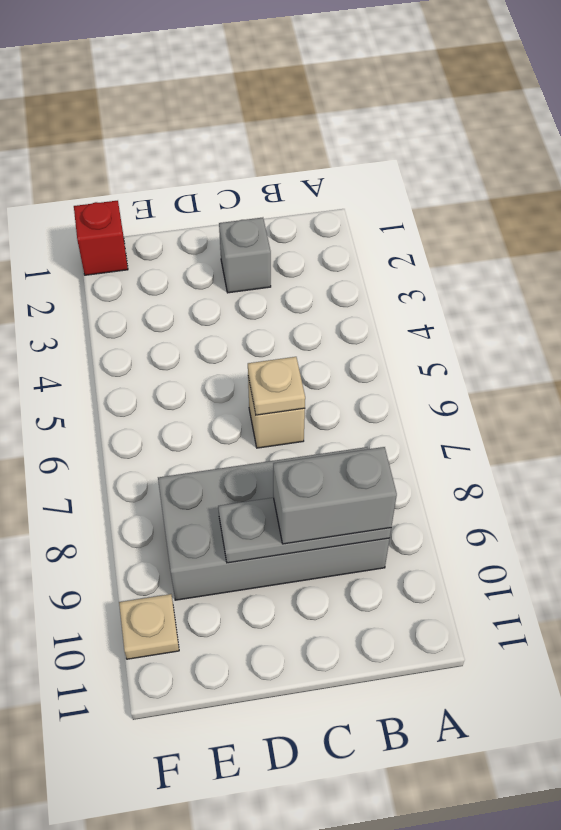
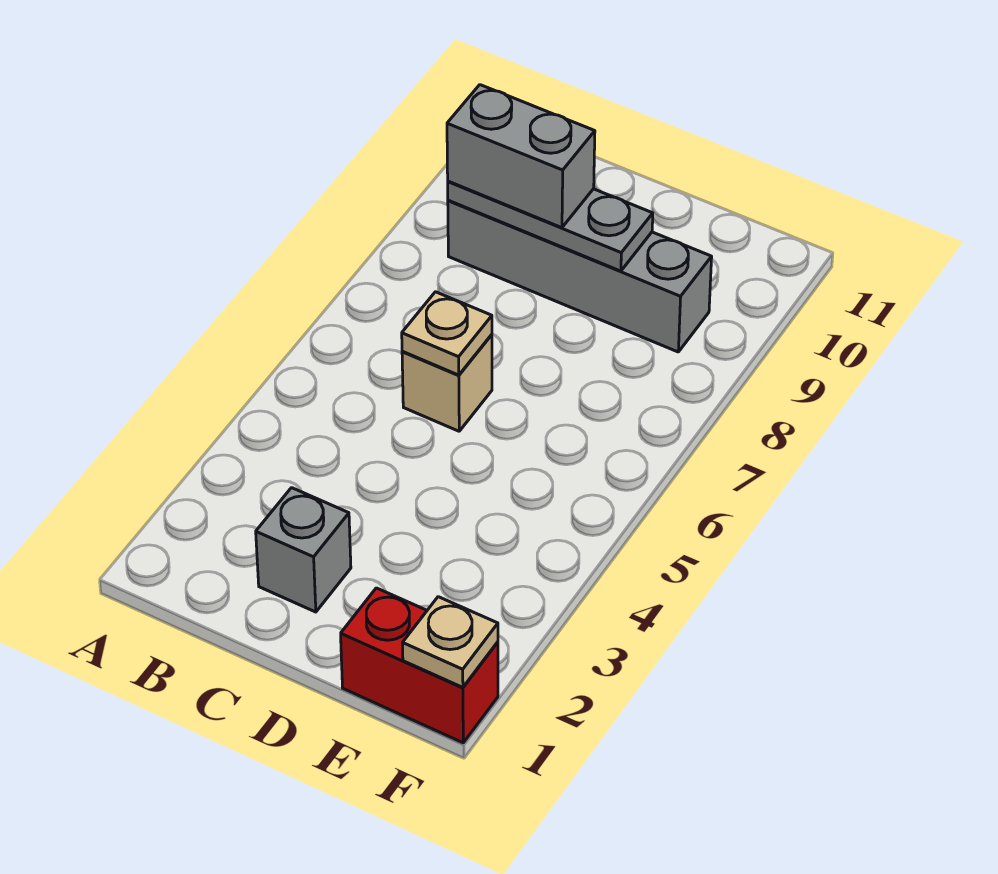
grey 2x4 brick [158,447,390,600] -> grey 1x4 brick [448,200,712,352]
red 1x1 brick [74,201,128,275] -> red 1x2 brick [341,588,498,743]
tan 1x1 plate [119,594,179,659] -> tan 1x1 plate moved to [403,597,498,687]

